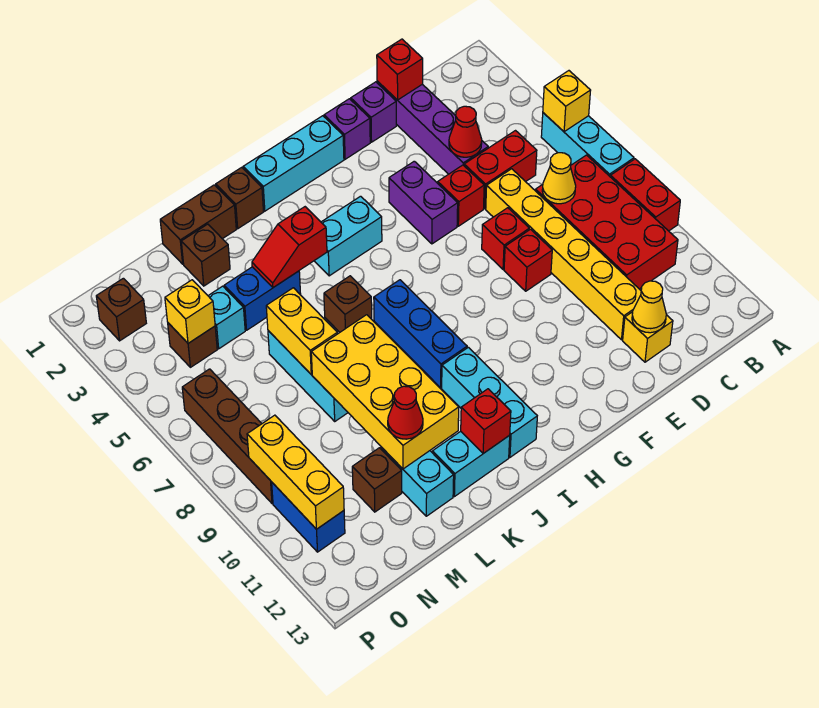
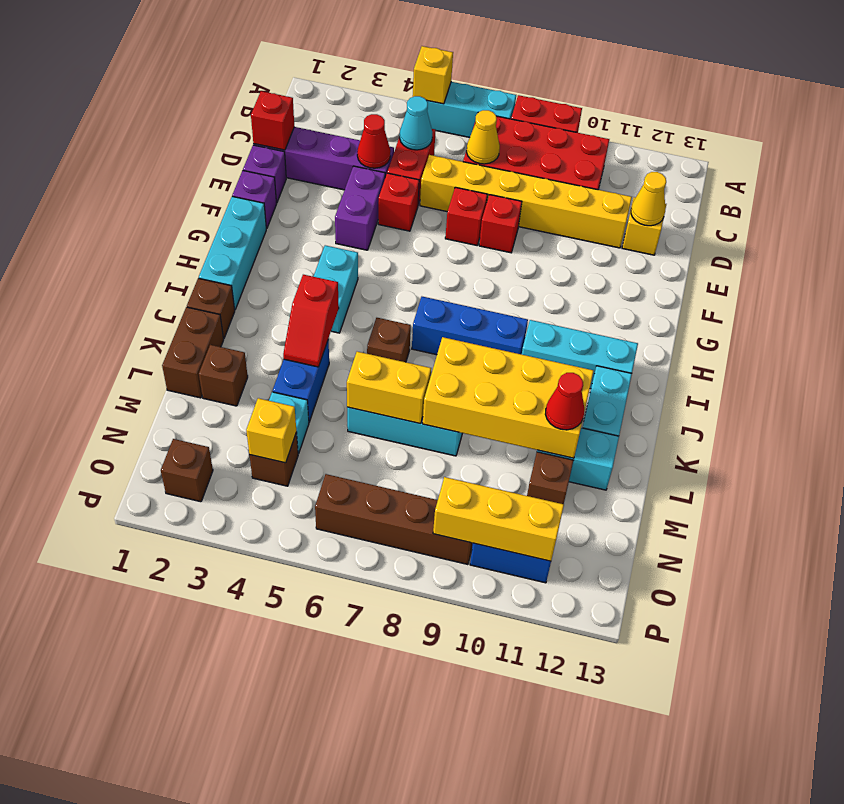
none -> cyan 1x1 cone [400,96,432,150]
purple 1x2 brick [389,161,458,244] -> purple 1x2 brick turned to [335,166,385,250]
red 1x1 brick [461,389,511,454] -> none

